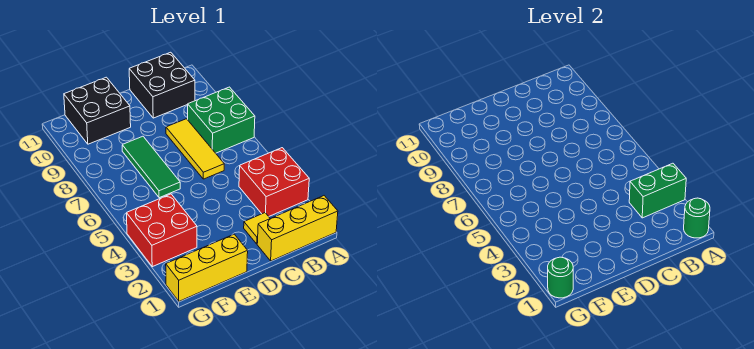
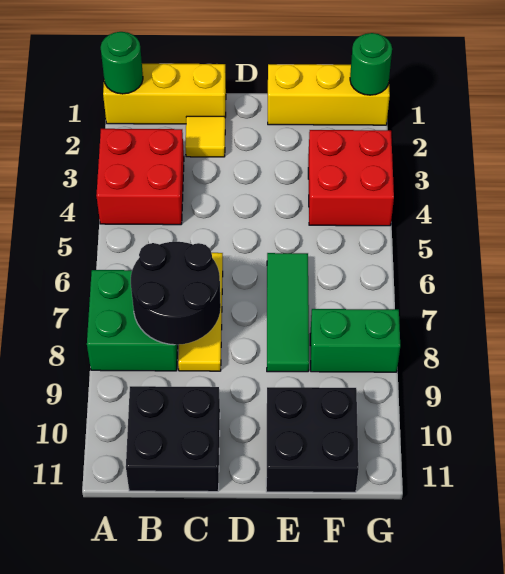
green 1x2 brick [629,163,686,218] -> green 1x2 brick moved to [310,309,400,372]
none -> black 2x2 round brick [131,242,221,345]

